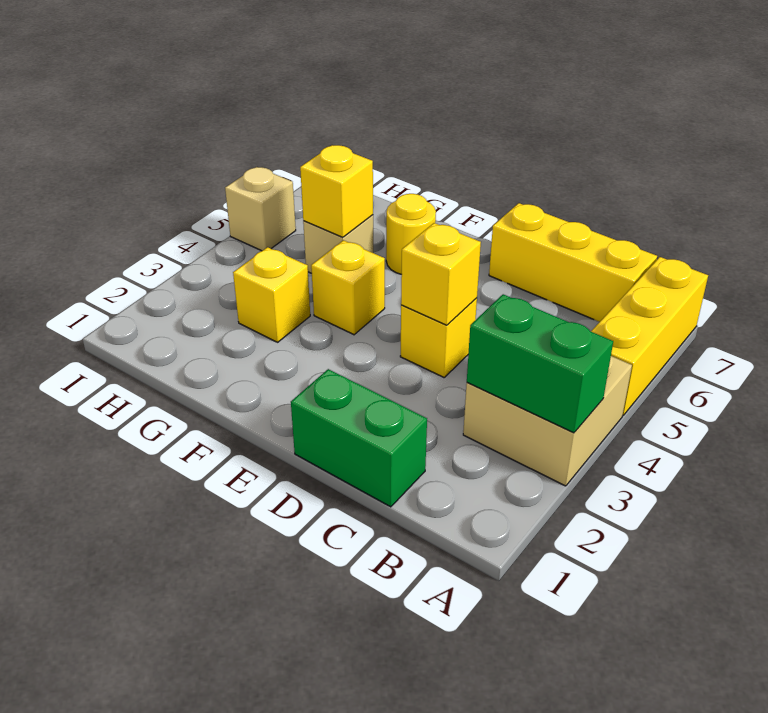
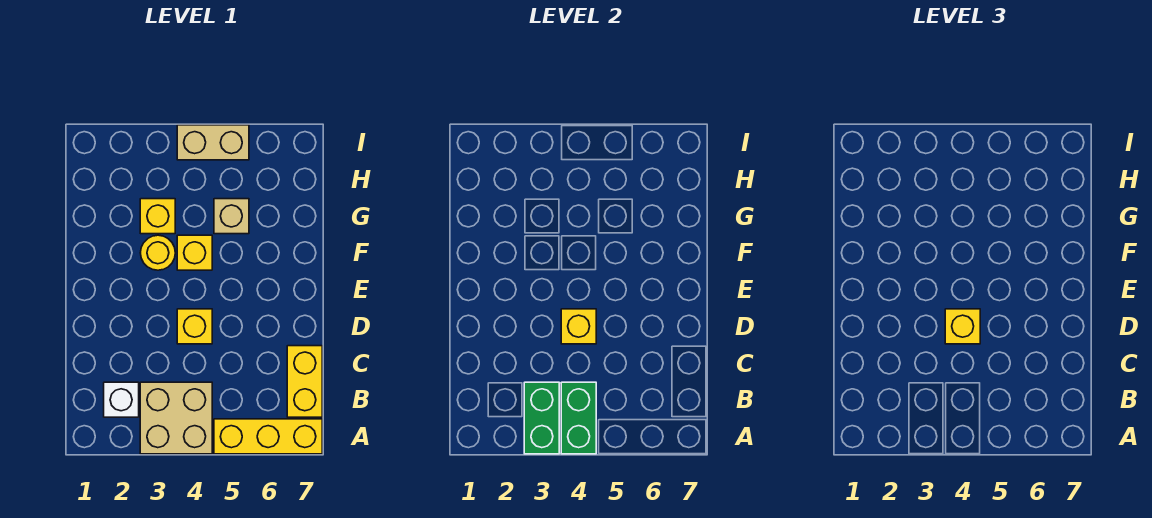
none -> white 1x1 brick [104,382,139,417]
yellow 1x3 brick [489,203,657,322] -> yellow 1x2 brick [287,346,322,417]
green 1x2 brick [291,369,427,507] -> green 1x2 brick moved to [561,382,596,454]
yellow 1x1 round brick [386,194,436,274] -> yellow 1x1 round brick moved to [140,235,175,270]
yellow 1x1 brick [300,145,373,237] -> yellow 1x1 brick moved to [945,309,980,344]
tan 1x1 brick [225,167,296,251] -> tan 1x2 brick [177,125,249,160]

